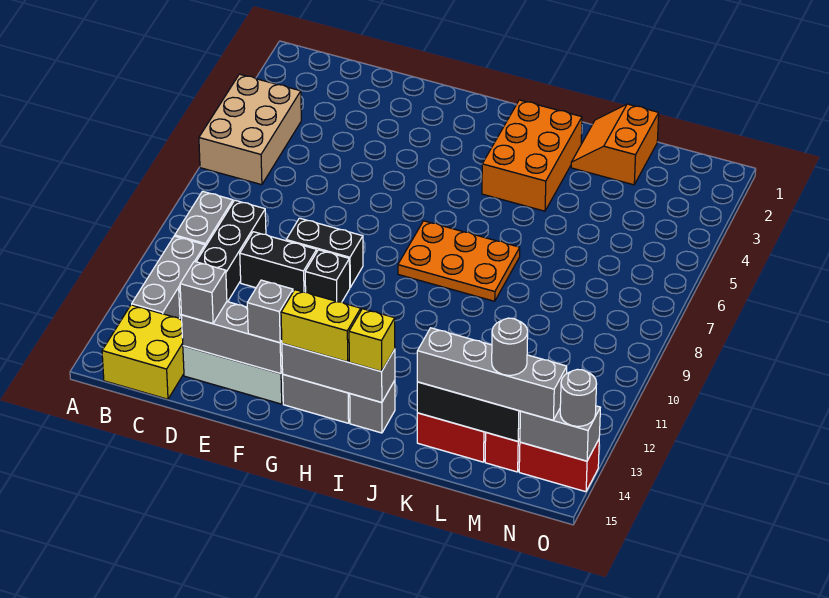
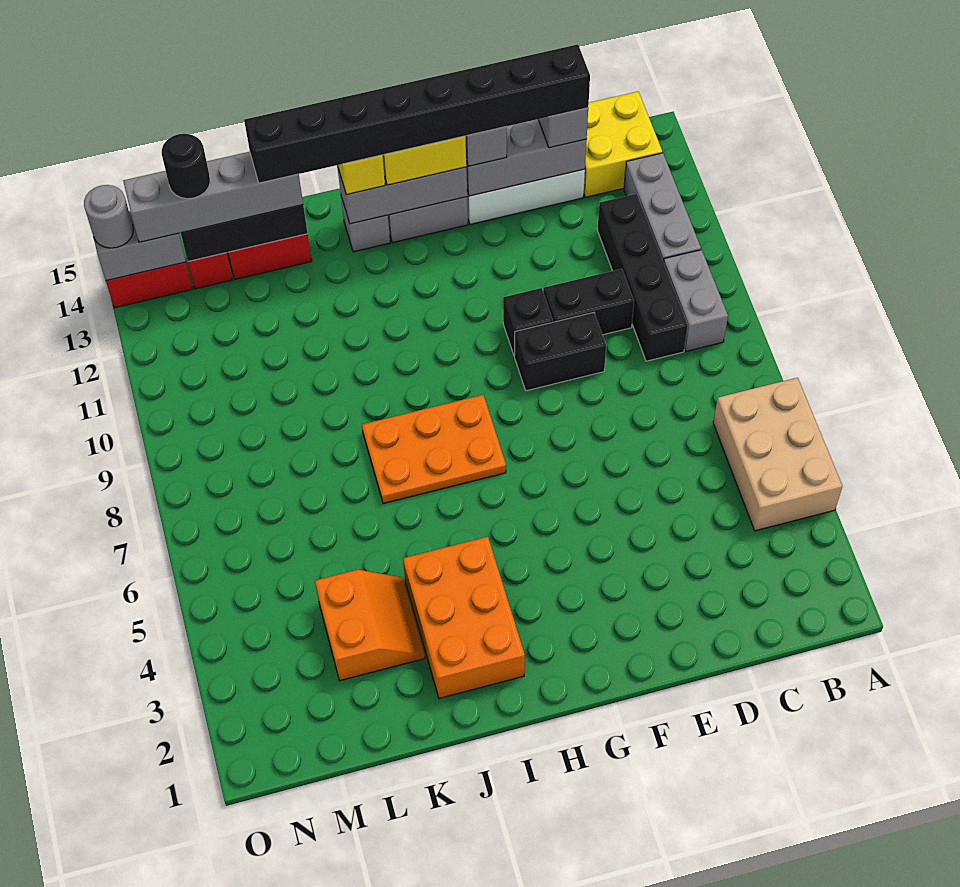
none -> black 1x8 brick [244,44,590,183]
orange 2x2 slope [571,104,659,185] -> orange 2x2 slope moved to [315,570,425,681]
grey 1x1 round brick [492,318,528,375] -> black 1x1 round brick [162,134,210,199]

